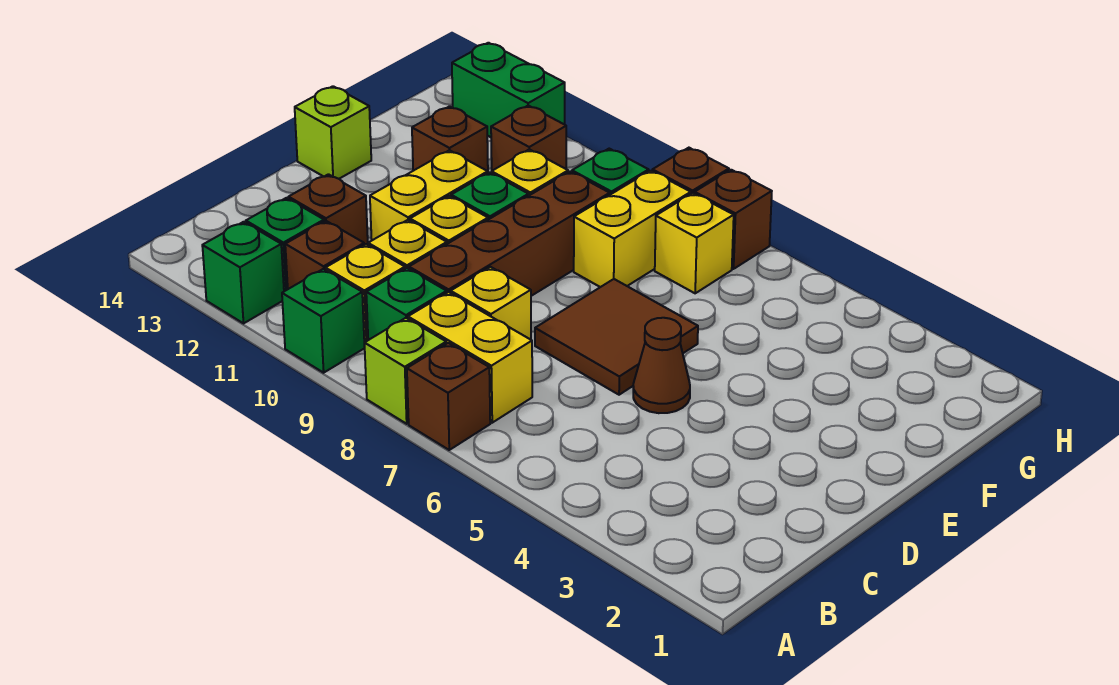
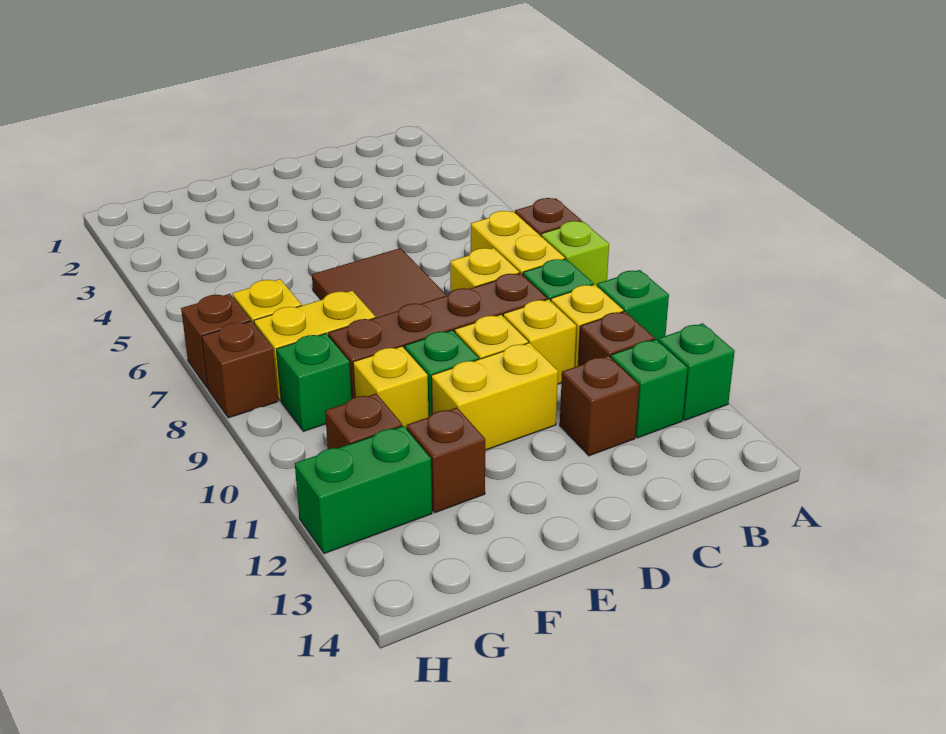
brown 1x1 cone [633,318,690,413] -> none
lime 1x1 brick [295,86,371,179] -> none
green 1x2 brick [452,43,565,137] -> green 1x2 brick turned to [295,426,432,554]

